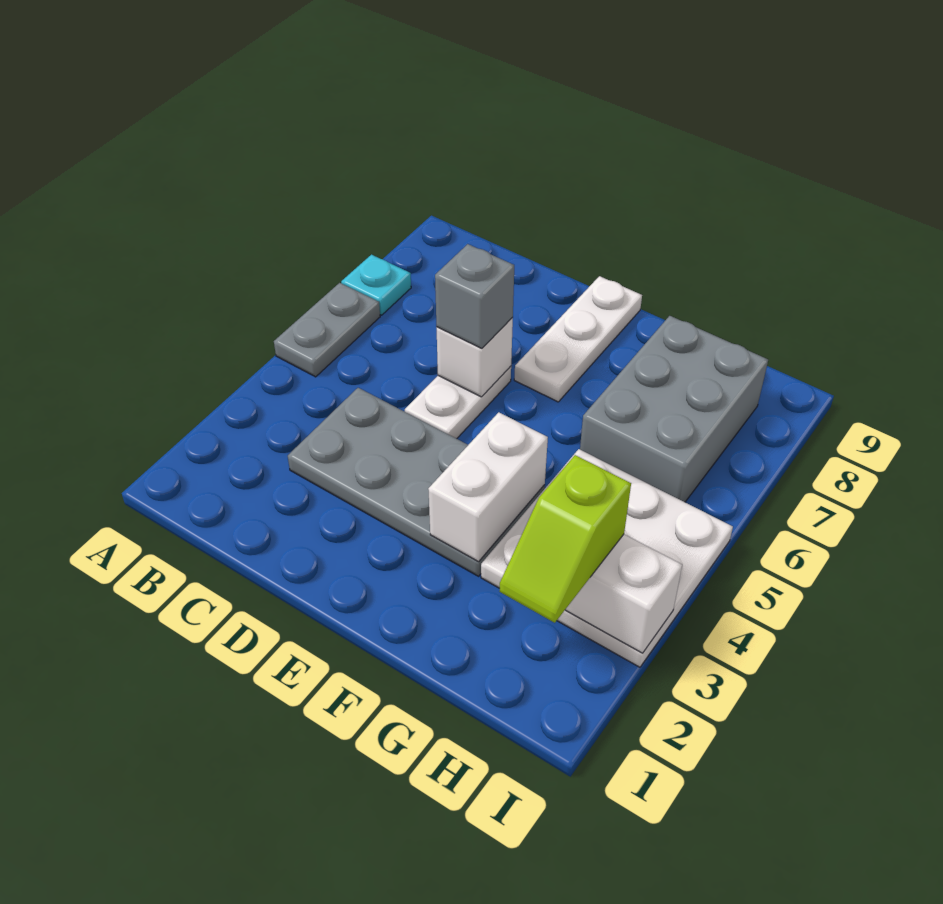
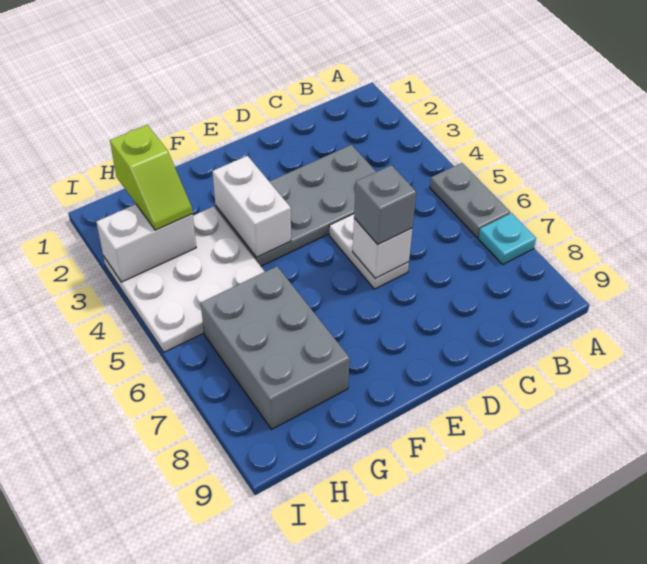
white 1x3 plate [514,276,642,402] -> none
lime 1x2 slope [499,455,631,623] -> lime 1x2 slope turned to [110,125,193,230]

